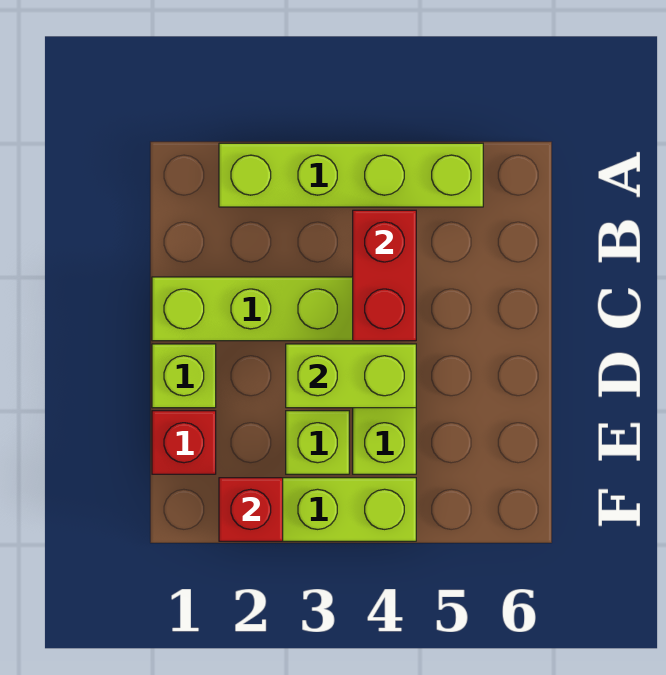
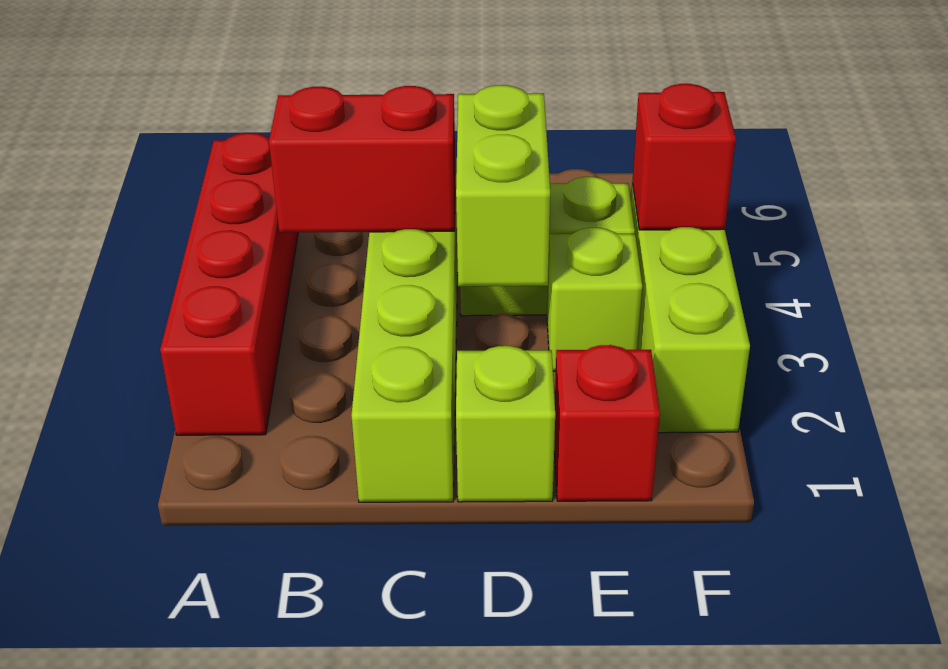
lime 1x4 brick [219,143,483,207] -> red 1x4 brick [160,133,298,435]
red 1x1 brick [219,478,283,541] -> red 1x1 brick moved to [632,84,736,230]

